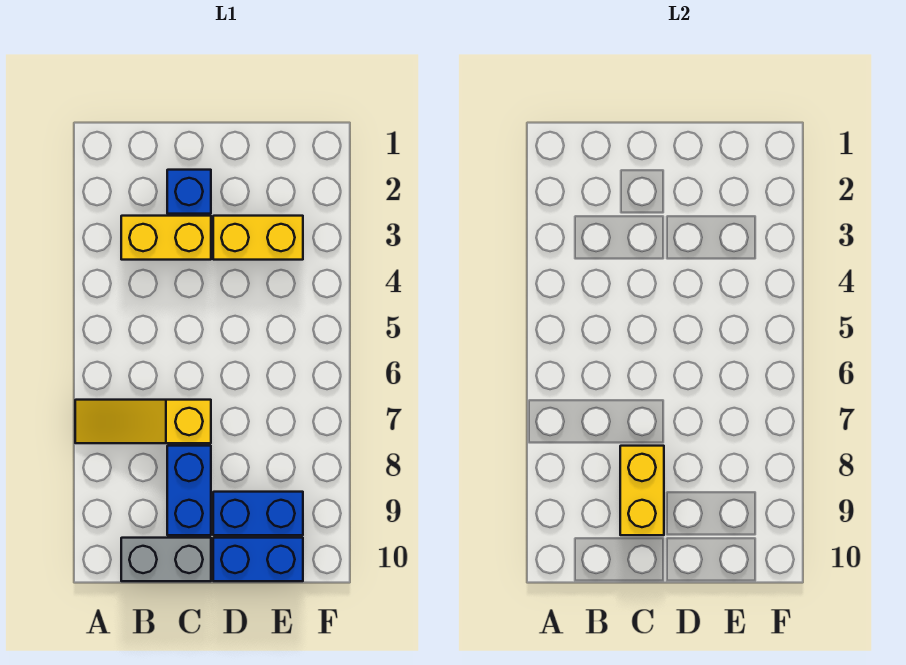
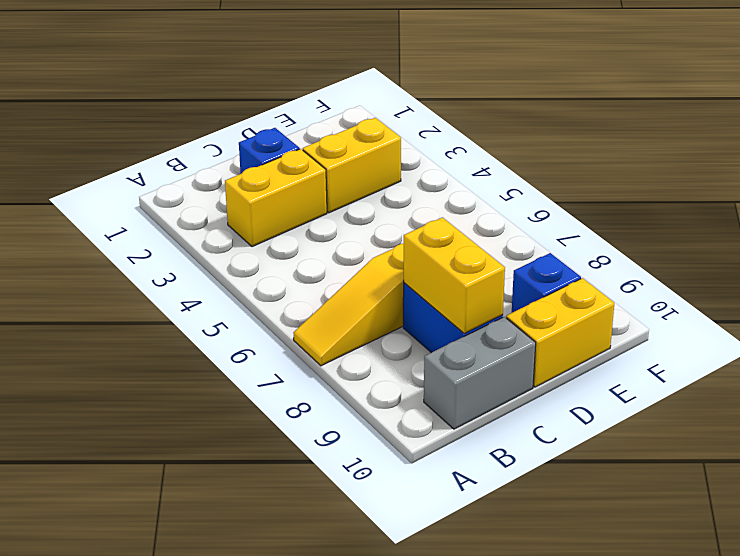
blue 1x2 brick [213,492,303,535] -> blue 1x1 brick [512,253,581,313]
blue 1x2 brick [213,538,303,581] -> yellow 1x2 brick [506,278,614,387]

